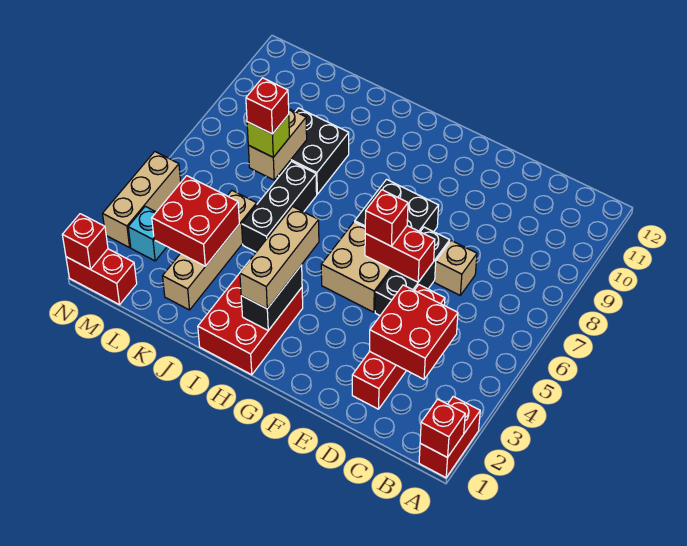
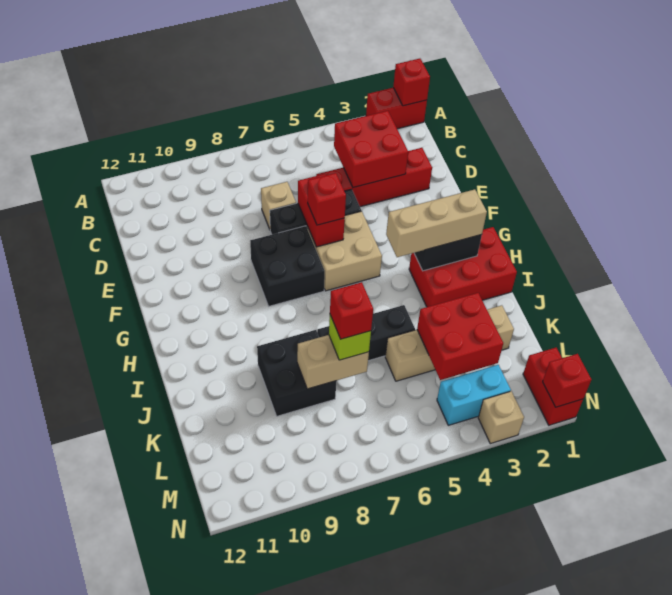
cyan 1x1 brick [128,206,167,261] -> cyan 1x2 brick [437,365,511,425]
tan 1x3 brick [103,152,181,248] -> tan 1x1 brick [478,391,524,444]

